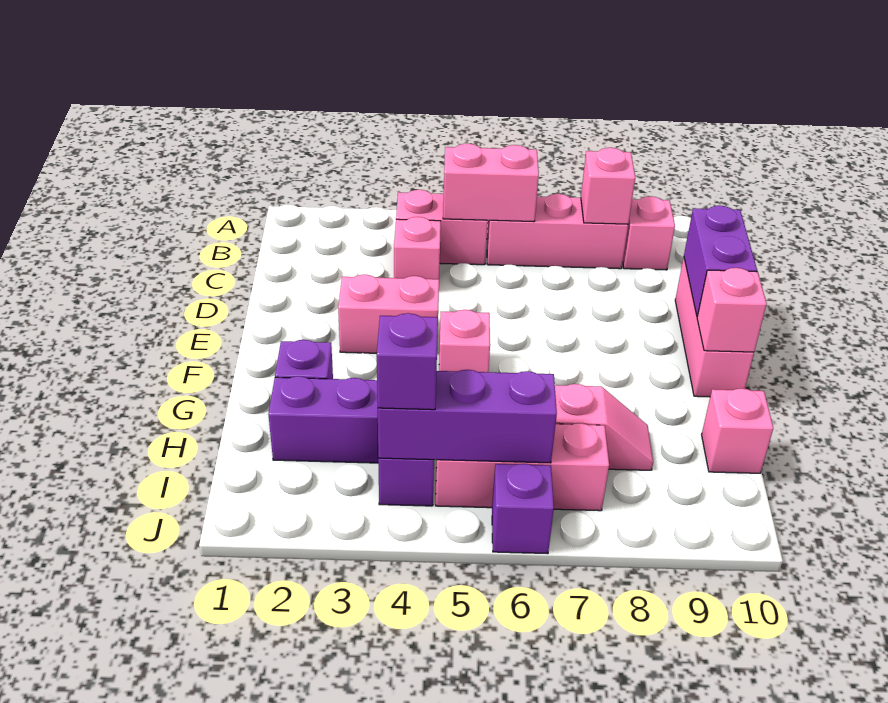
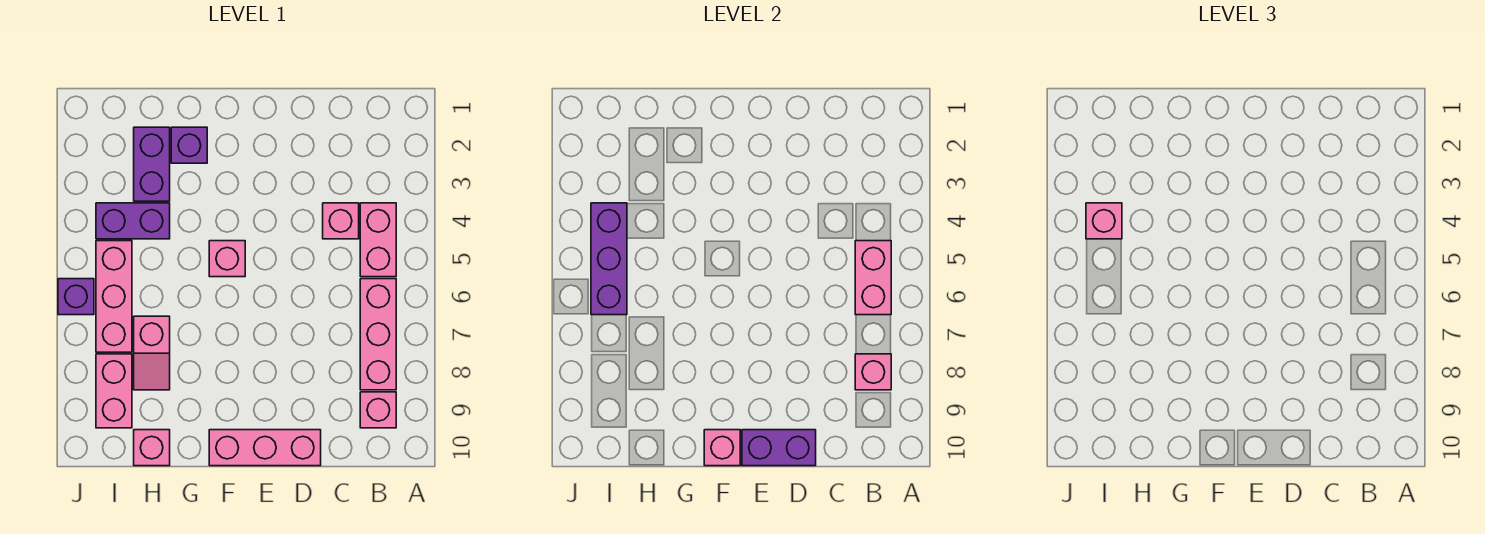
pink 1x2 brick [338,274,439,353] -> pink 1x2 brick moved to [96,354,132,428]
purple 1x1 brick [377,313,438,410] -> pink 1x1 brick [1086,203,1122,239]

